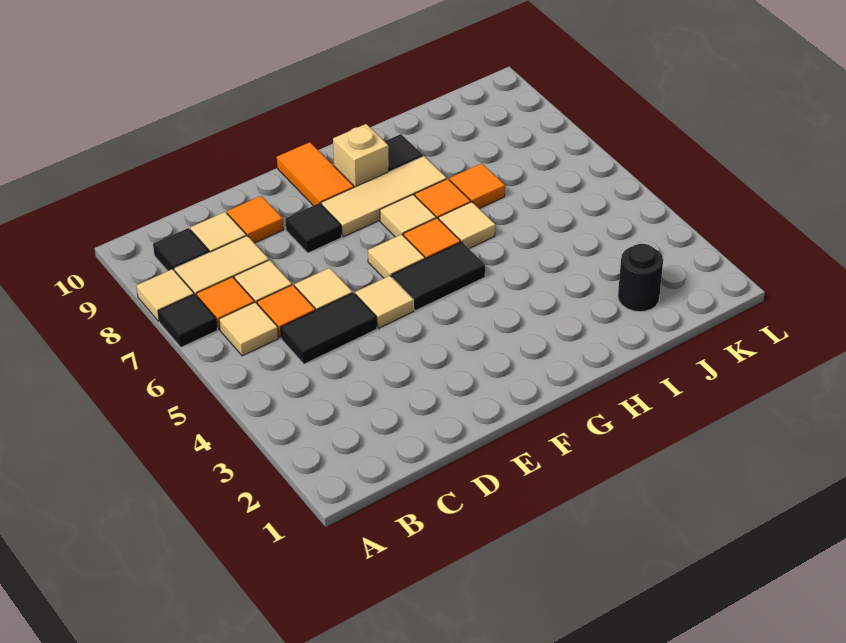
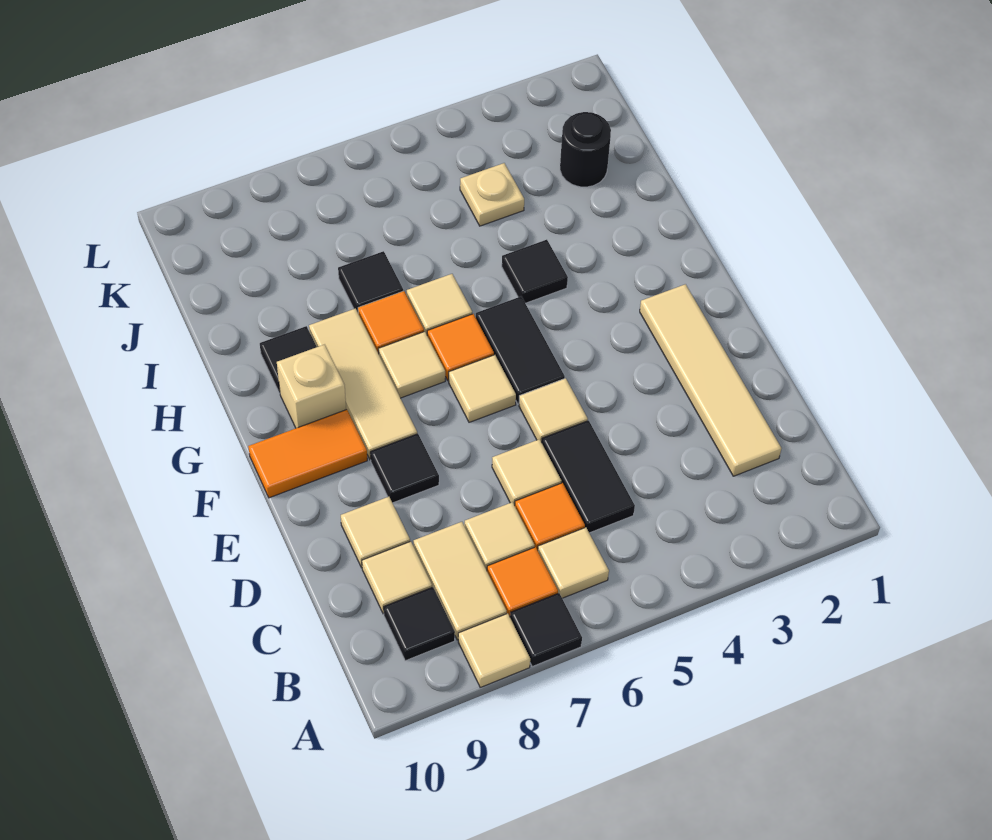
none -> tan 1x4 tile [640,284,781,476]
orange 1x1 tile [227,196,283,243] -> tan 1x1 tile [341,497,410,568]
none -> black 1x1 tile [502,240,568,303]
orange 1x1 tile [449,163,505,209] -> black 1x1 tile [338,251,403,312]
none -> tan 1x1 plate [460,163,524,226]

